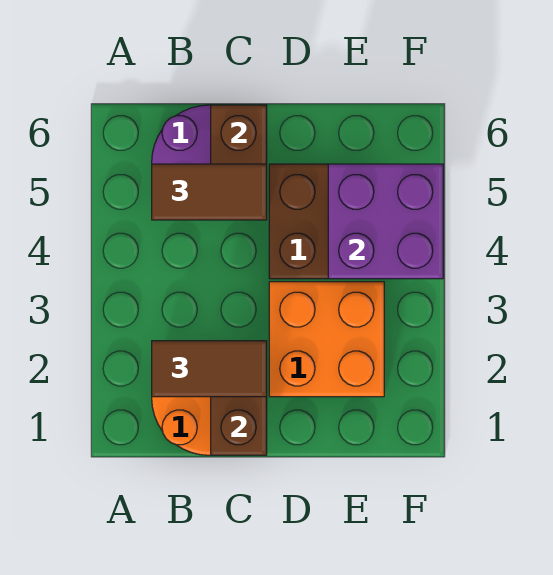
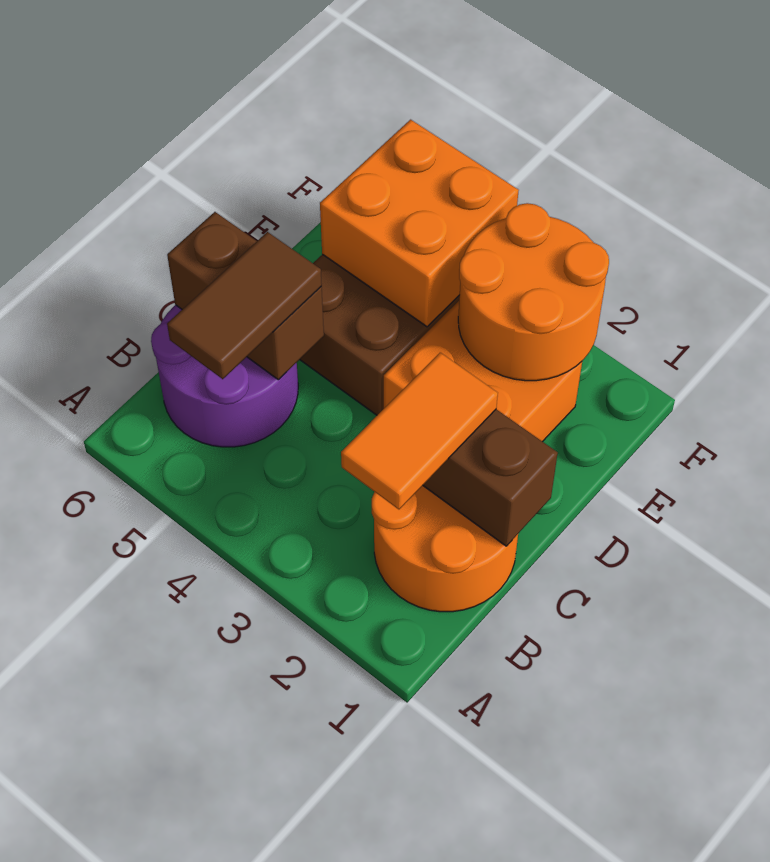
brown 1x2 tile [152,341,267,397] -> orange 1x2 tile [341,353,498,509]
none -> orange 2x2 round brick [458,203,609,381]
purple 2x2 brick [328,164,443,279] -> orange 2x2 brick [320,120,519,327]

